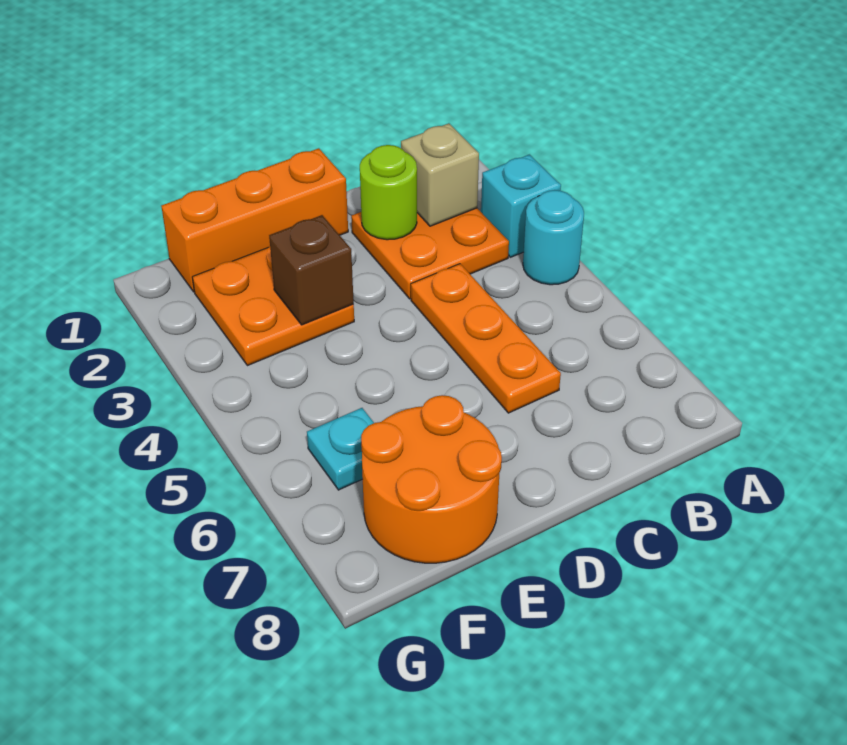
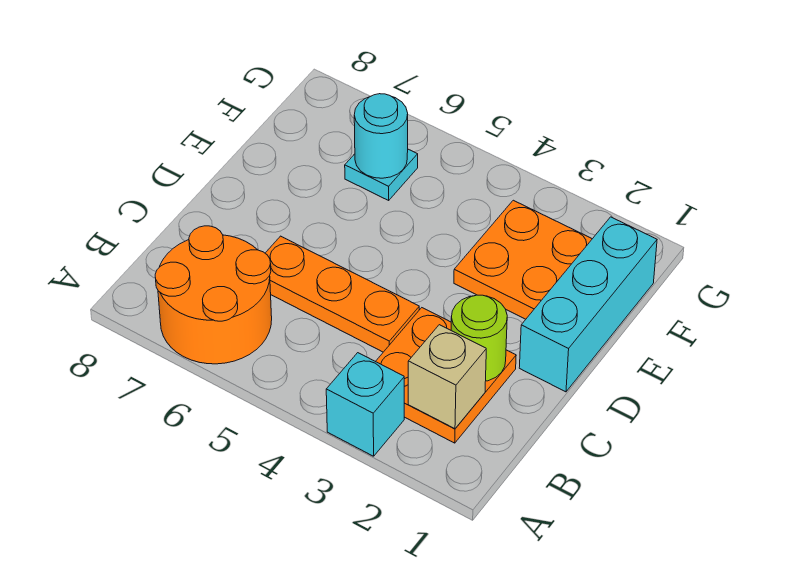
cyan 1x1 round brick [523,190,584,285] -> cyan 1x1 round brick moved to [354,94,408,178]
orange 1x3 brick [161,148,348,292] -> cyan 1x3 brick [519,217,657,392]
brown 1x1 brick [269,215,354,325] -> none
orange 2x2 round brick [361,395,502,563] -> orange 2x2 round brick moved to [155,226,272,364]

